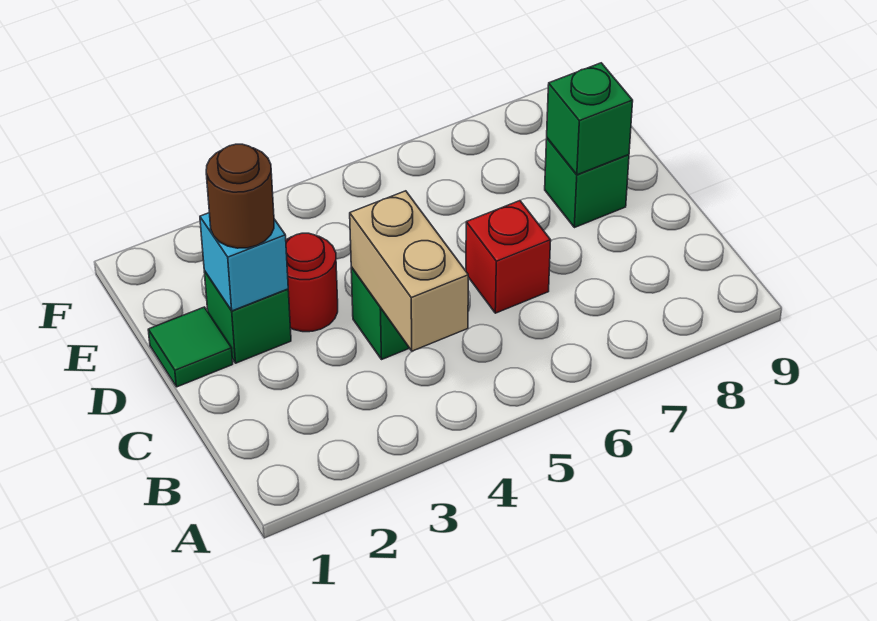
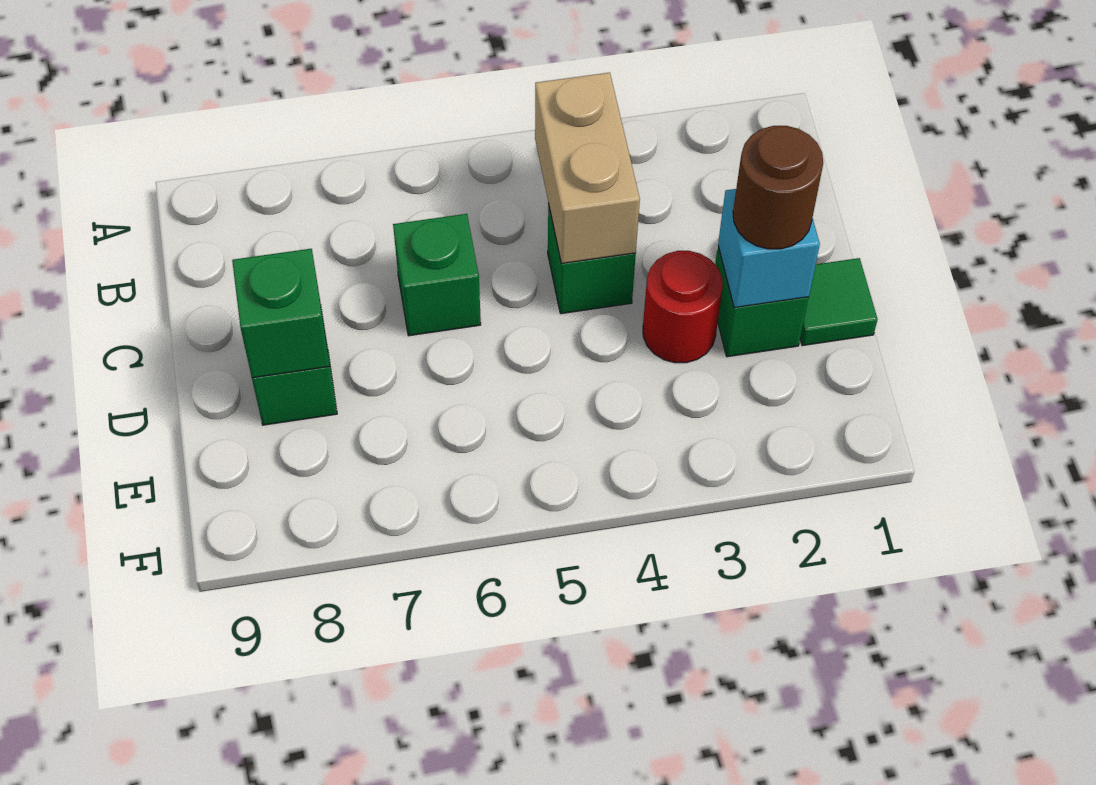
red 1x1 brick [466,201,551,313] -> green 1x1 brick [393,214,481,336]

